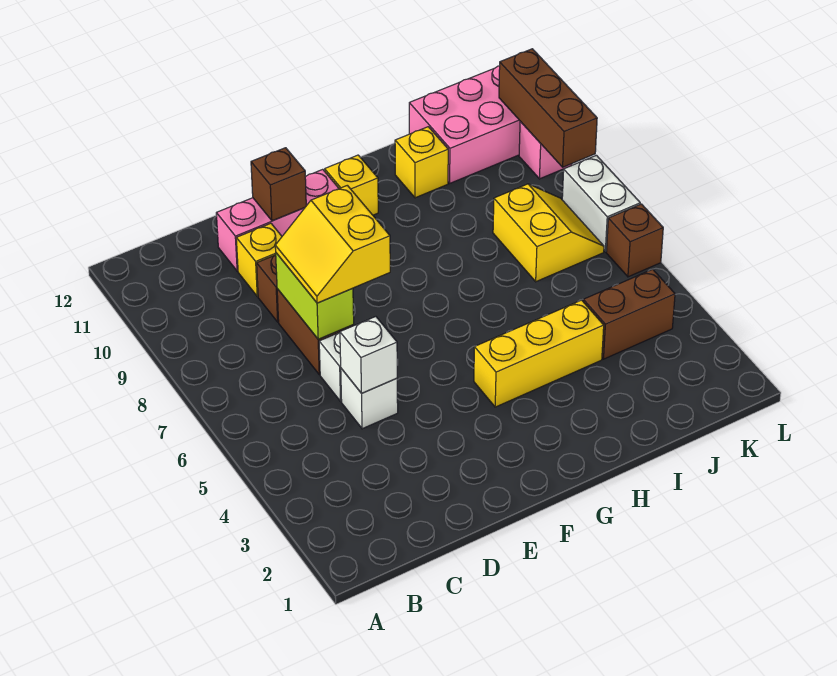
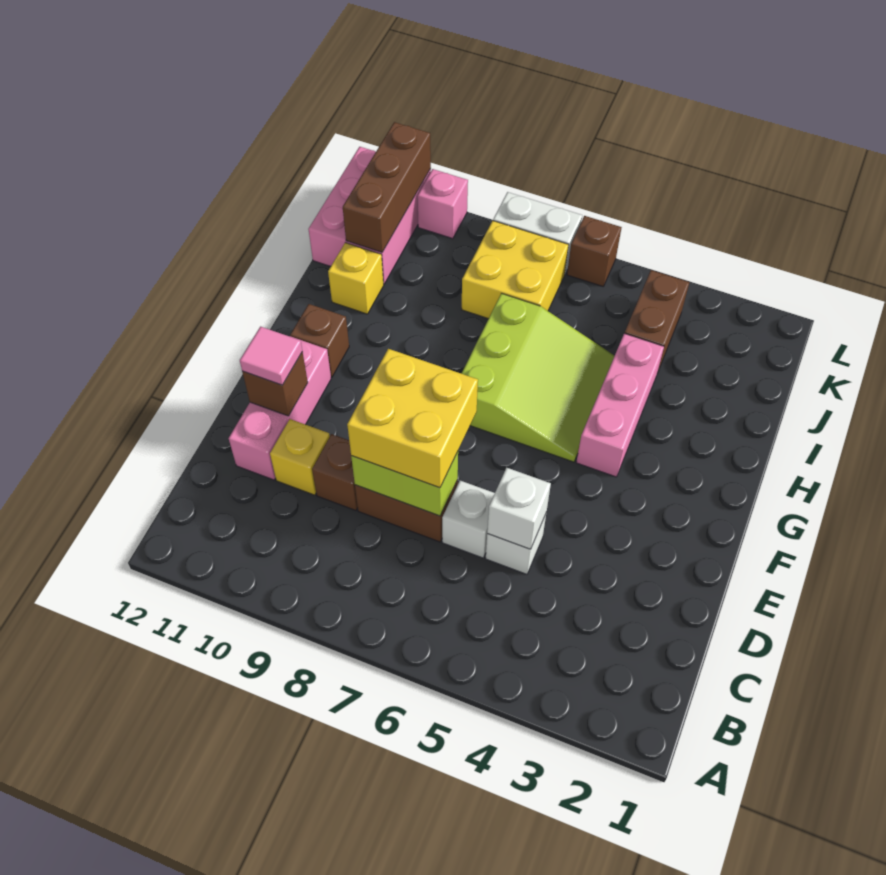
yellow 2x2 slope [275,185,390,303] -> yellow 2x2 brick [347,349,478,488]
none -> pink 1x1 tile [240,327,302,385]
yellow 1x3 brick [474,300,604,407] -> pink 1x3 brick [576,333,664,477]
none -> lime 3x3 slope [461,293,614,462]
yellow 1x1 brick [325,155,378,215] -> brown 1x1 brick [290,304,349,377]
yellow 2x2 slope [493,184,604,282] -> yellow 2x2 brick [462,221,569,319]
brown 1x3 brick [499,49,597,167] -> brown 1x3 brick turned to [343,122,431,252]

